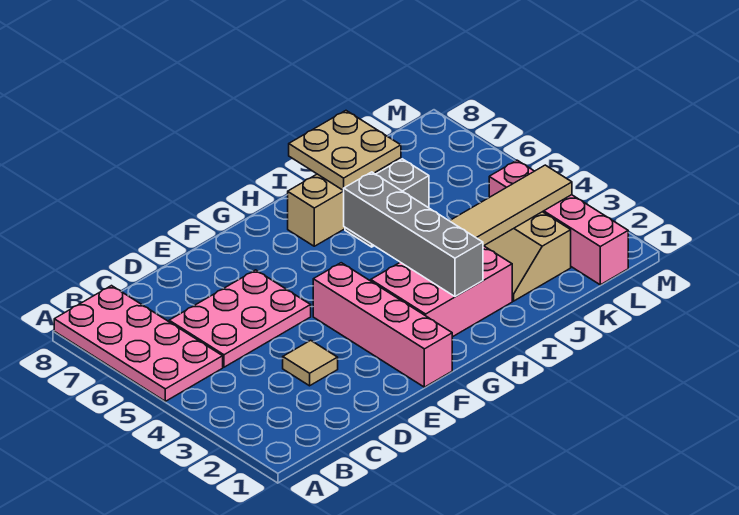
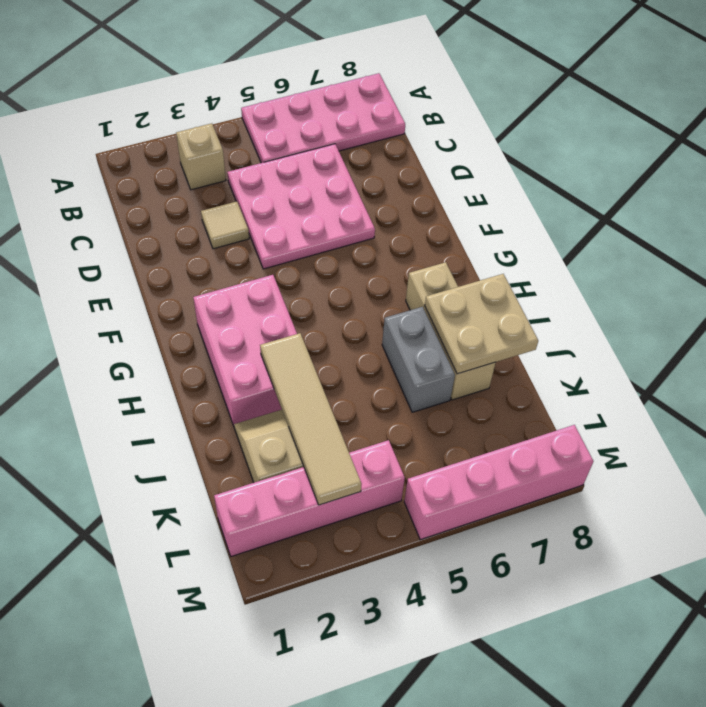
none -> tan 1x1 brick [176,123,226,190]
pink 2x3 plate [169,270,311,367] -> pink 3x3 plate [227,144,375,269]
pink 1x4 brick [313,263,452,387] -> pink 1x4 brick moved to [404,425,593,540]
grey 1x4 brick [344,172,483,297] -> none

